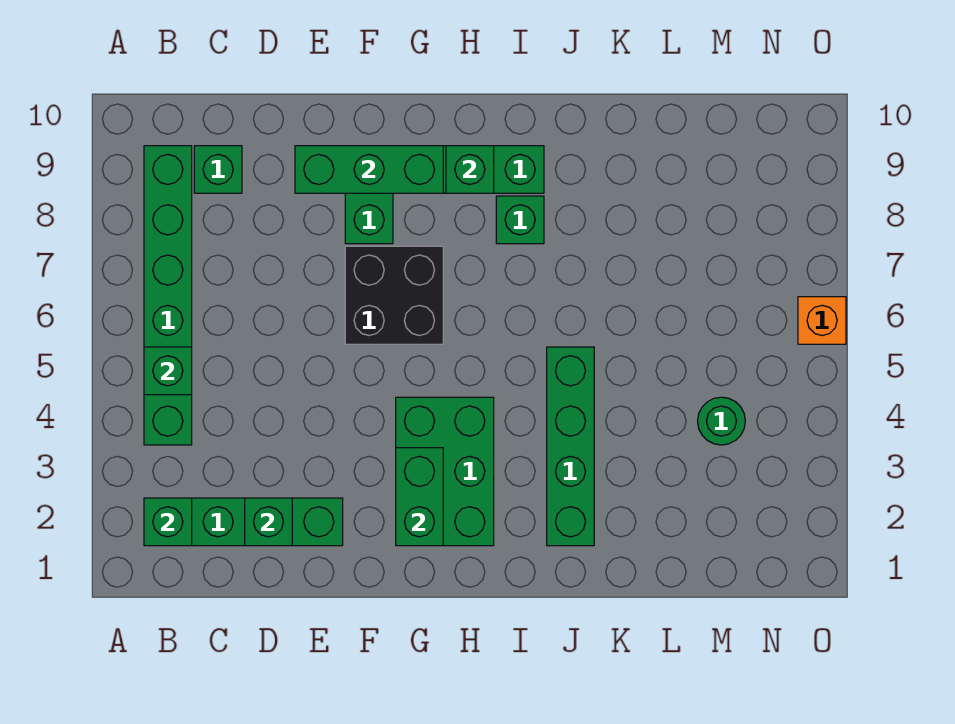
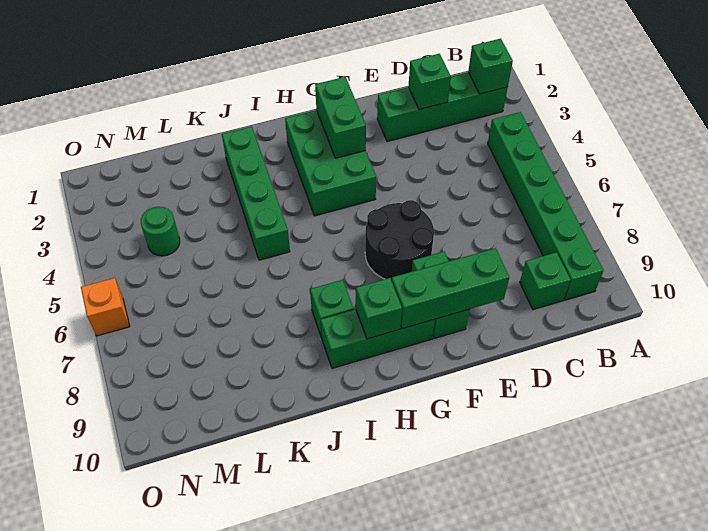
green 1x1 brick [144,347,192,395] -> none
black 2x2 brick [345,246,443,344] -> black 2x2 round brick [365,200,434,281]

